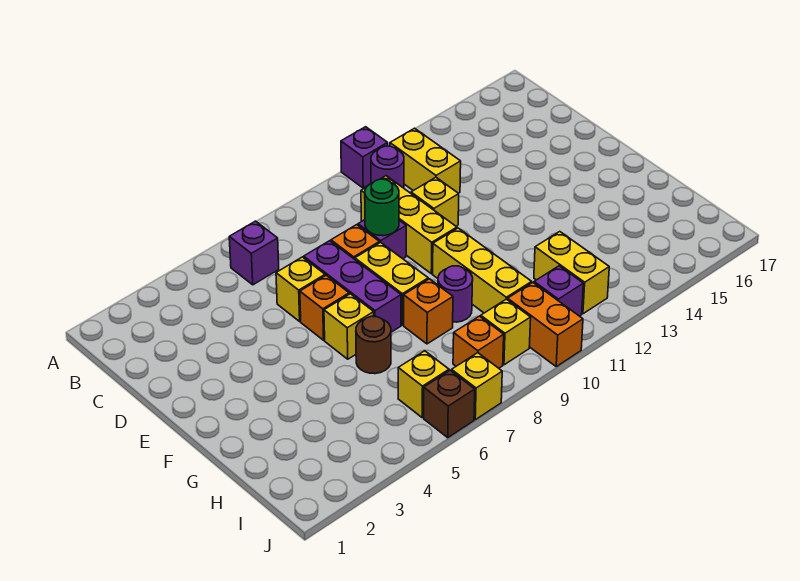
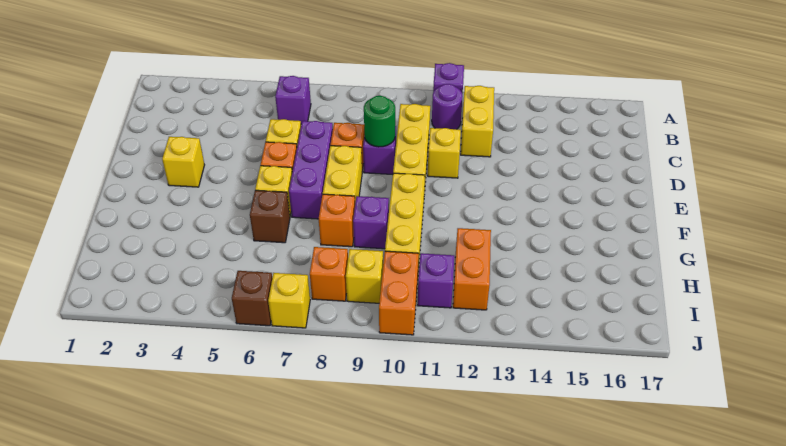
brown 1x1 round brick [356,316,391,374] -> brown 1x1 brick [250,190,290,243]
purple 1x1 round brick [438,266,473,322] -> purple 1x1 brick [353,196,389,249]
yellow 1x2 brick [534,232,609,314] -> orange 1x2 brick [453,228,491,310]
yellow 1x1 brick [398,351,449,418] -> yellow 1x1 brick moved to [162,137,204,187]

